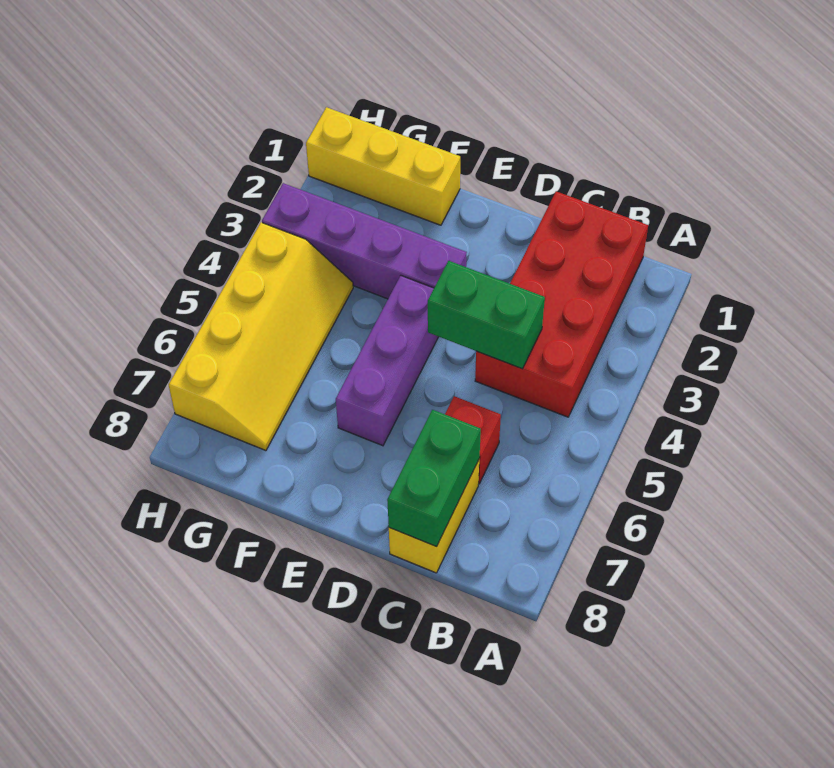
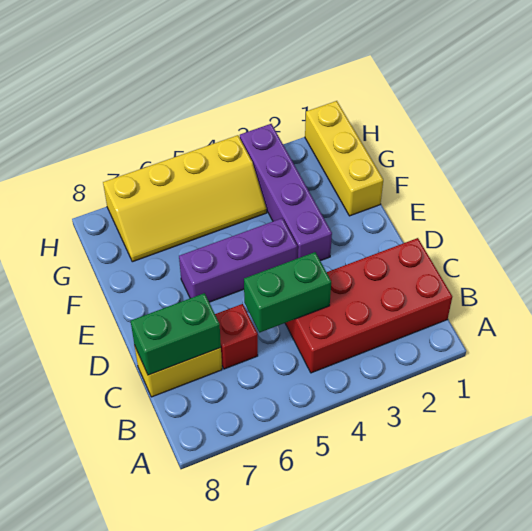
green 1x2 brick [428,261,545,369] -> green 1x2 brick turned to [244,252,331,333]

